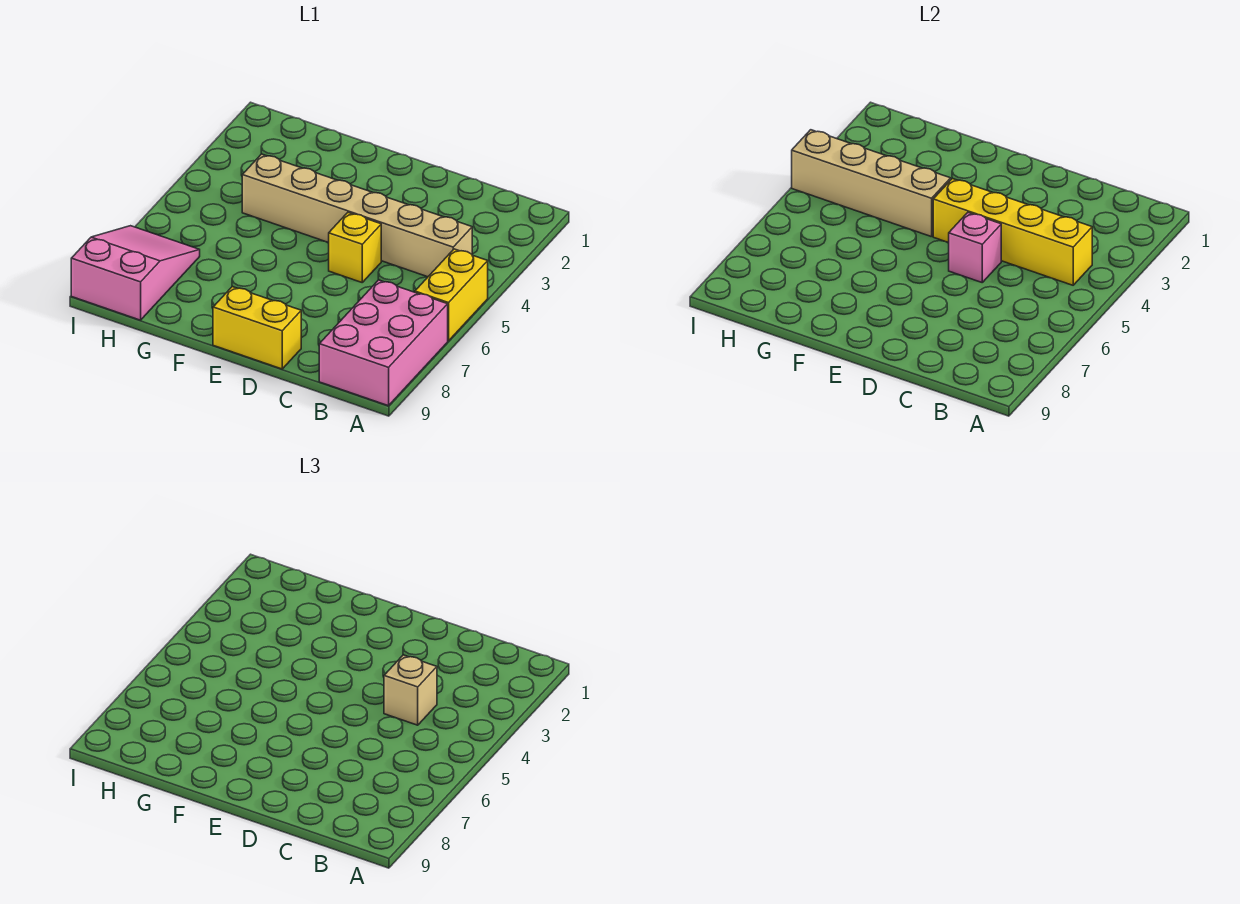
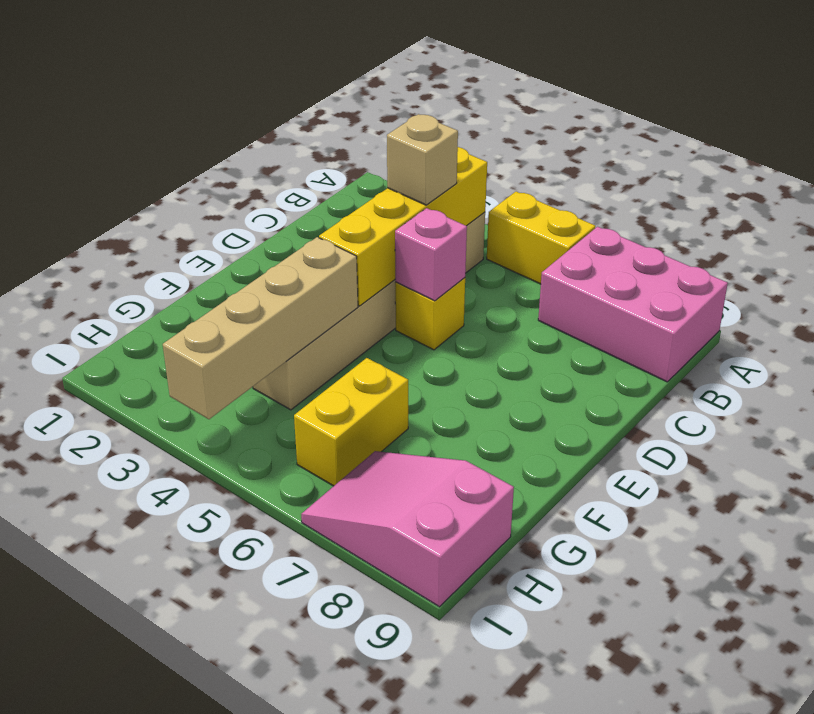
yellow 1x2 brick [213,287,301,369] -> yellow 1x2 brick moved to [294,358,408,486]

